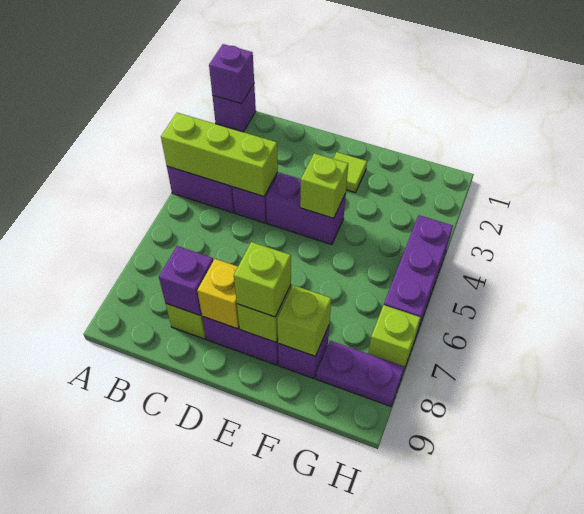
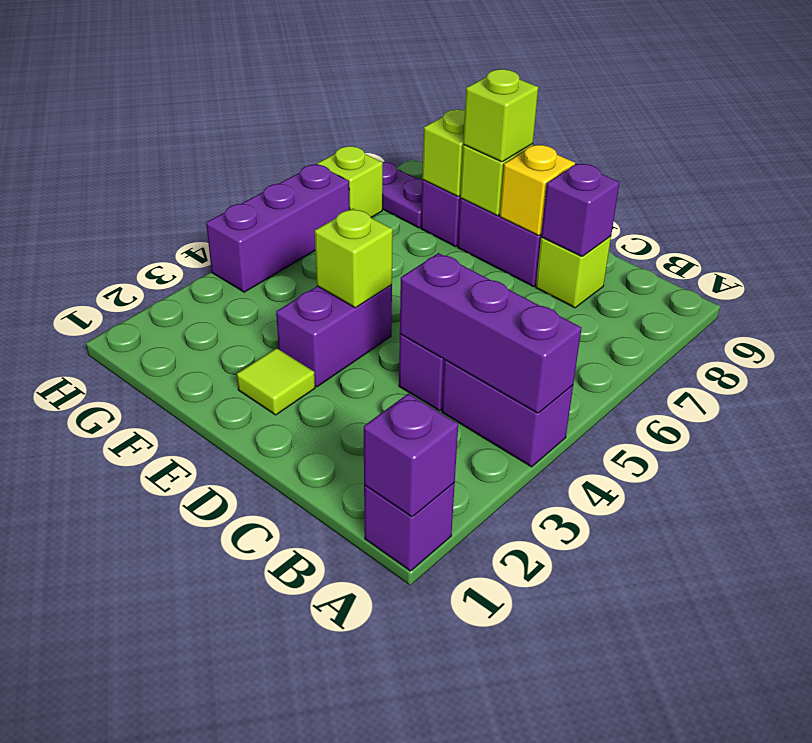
lime 1x3 brick [161,113,278,196] -> purple 1x3 brick [400,253,581,413]
purple 1x2 brick [266,173,346,245] -> purple 1x2 brick turned to [276,285,392,387]

